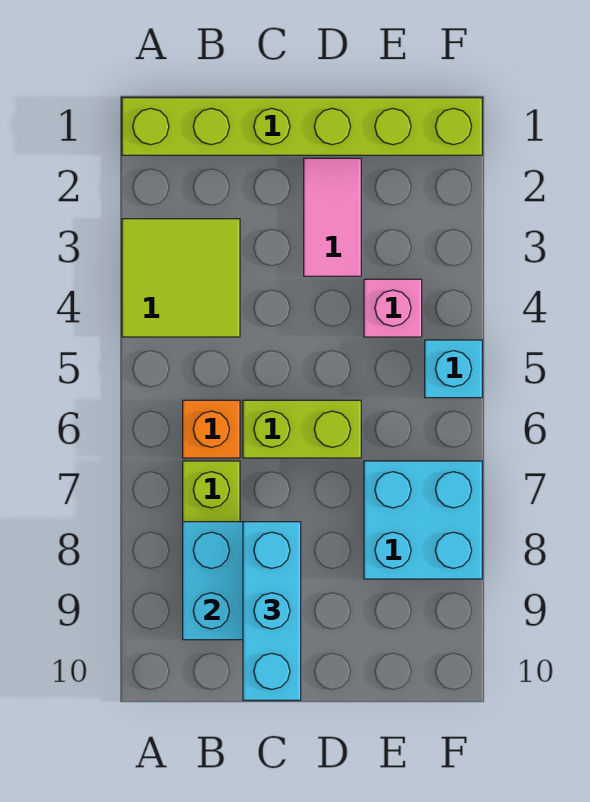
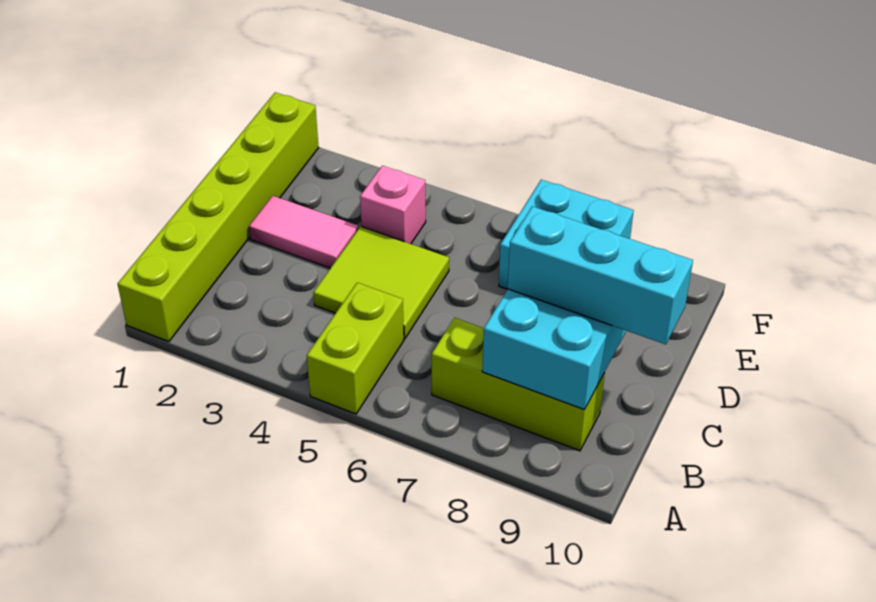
lime 2x2 tile [122,219,240,337] -> lime 2x2 tile moved to [313,226,449,339]
orange 1x1 brick [183,400,240,458] -> none
lime 1x2 brick [243,400,361,458] -> lime 1x2 brick moved to [307,283,404,414]
cyan 1x1 brick [425,340,482,398] -> none

